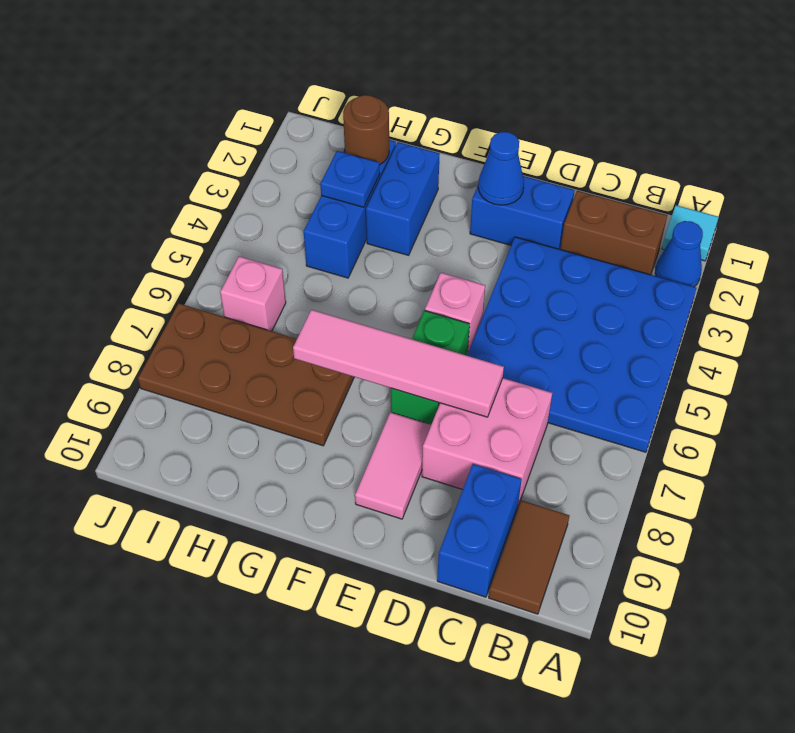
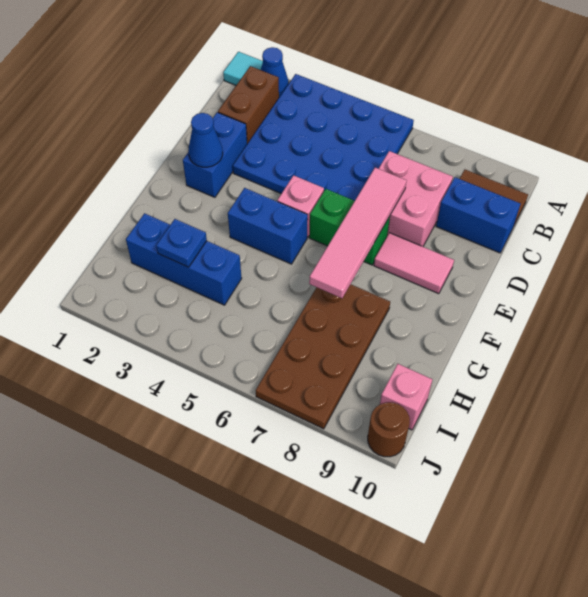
blue 1x2 brick [366,142,440,255] -> blue 1x2 brick moved to [228,188,308,264]
brown 1x1 round brick [343,95,389,165] -> brown 1x1 round brick moved to [368,402,410,457]
pink 1x1 brick [220,256,286,331] -> pink 1x1 brick moved to [380,364,433,430]

